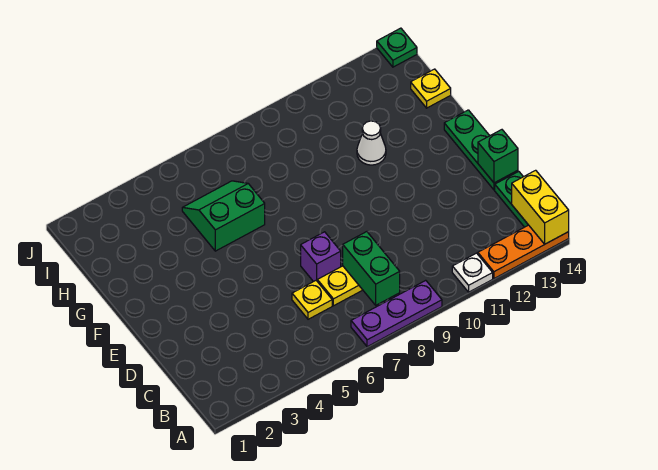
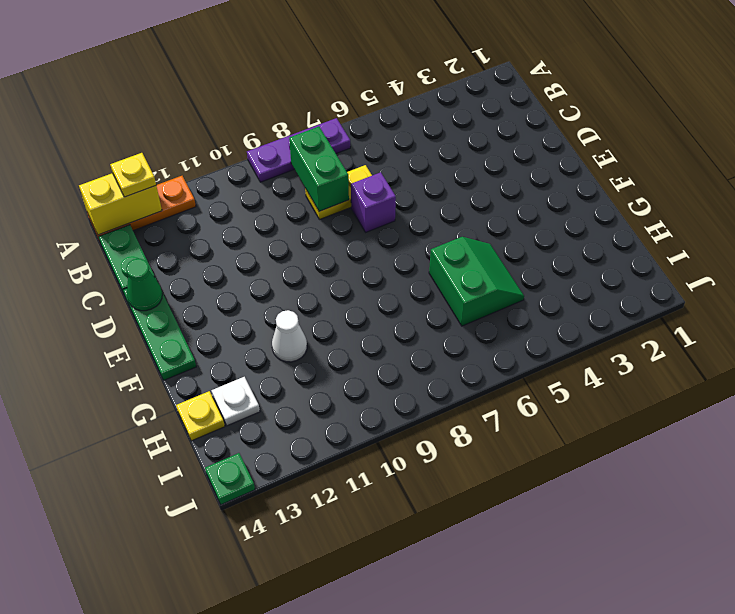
white 1x1 plate [452,253,493,292] -> white 1x1 plate moved to [211,377,260,426]
yellow 1x2 brick [512,170,569,244] -> yellow 1x2 brick turned to [79,173,162,235]
yellow 1x1 plate [292,281,332,319] -> yellow 1x1 plate moved to [110,153,156,197]
green 1x1 brick [478,130,518,183] -> green 1x1 cone [126,259,162,311]
green 2x2 slope [182,181,265,251] -> green 2x2 slope turned to [429,237,524,326]

